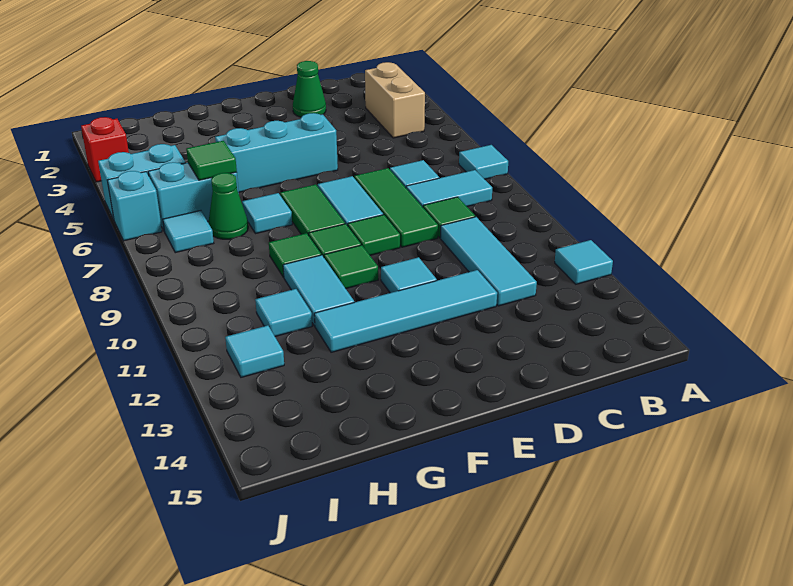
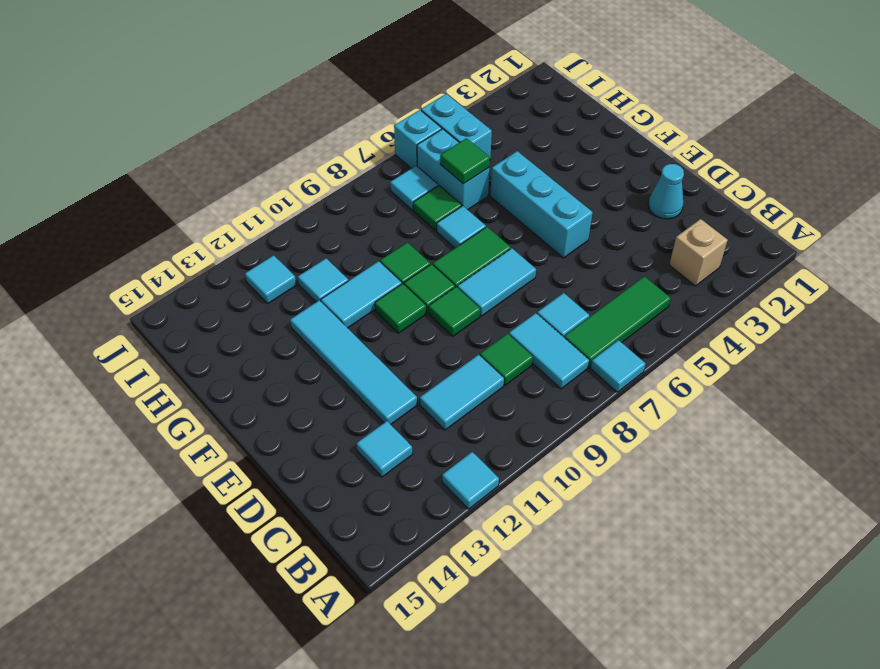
tan 1x2 brick [365,62,425,138] -> tan 1x1 brick [669,219,728,286]
cyan 1x3 tile [440,217,537,306] -> cyan 1x2 tile [420,355,504,430]
green 1x1 cone [293,61,326,117] -> cyan 1x1 cone [648,164,684,219]
green 1x3 tile [354,168,438,247] -> green 1x3 tile moved to [564,276,671,367]
cyan 1x1 tile [381,257,437,293] -> cyan 1x1 tile moved to [356,421,412,477]
green 1x1 cone [208,173,248,239] -> green 1x1 tile [413,186,462,231]
red 1x1 brick [81,117,129,182] -> none

